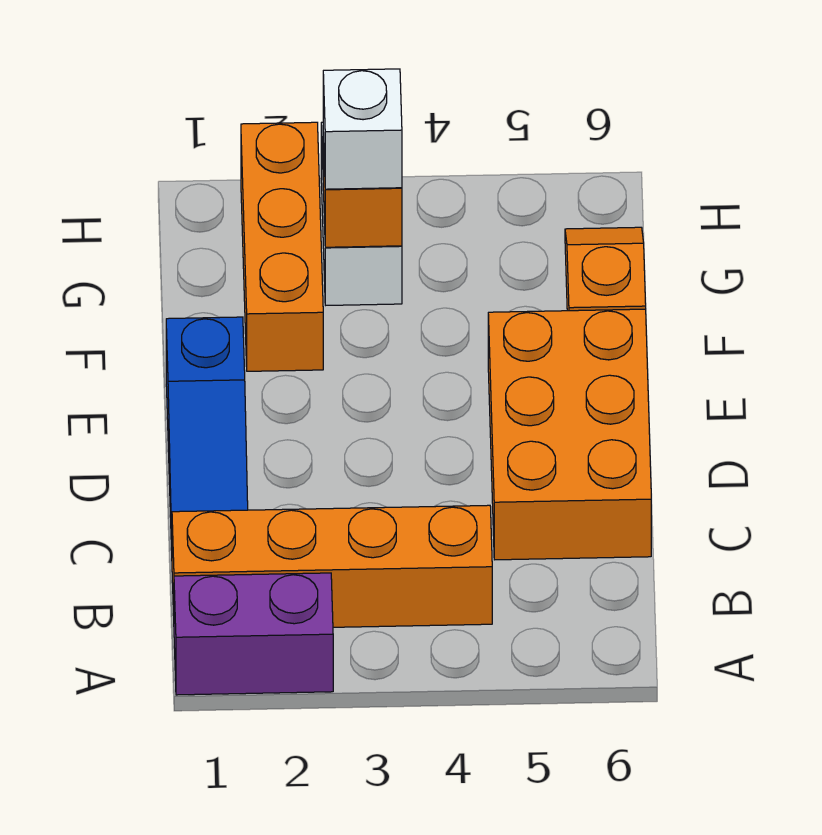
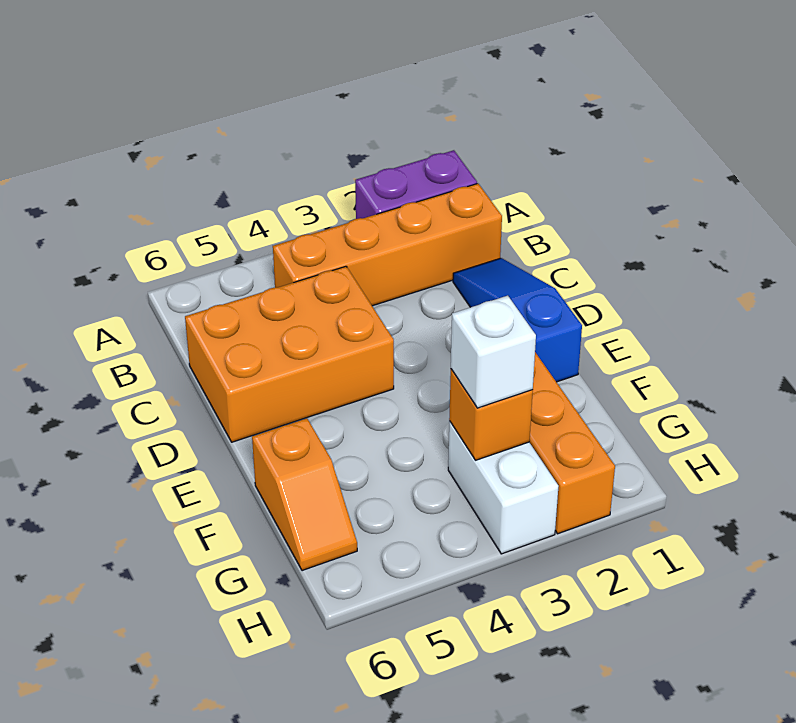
orange 2x3 brick [488,309,651,560] -> orange 2x3 brick turned to [185,266,394,442]

